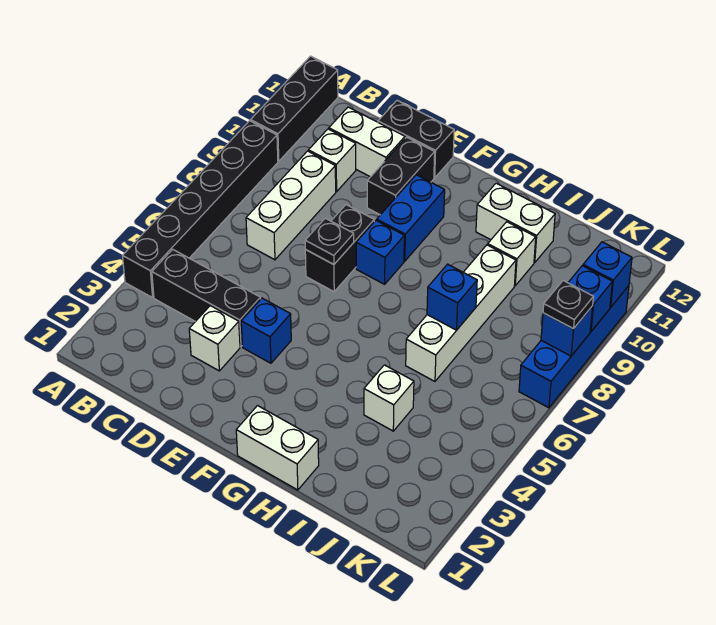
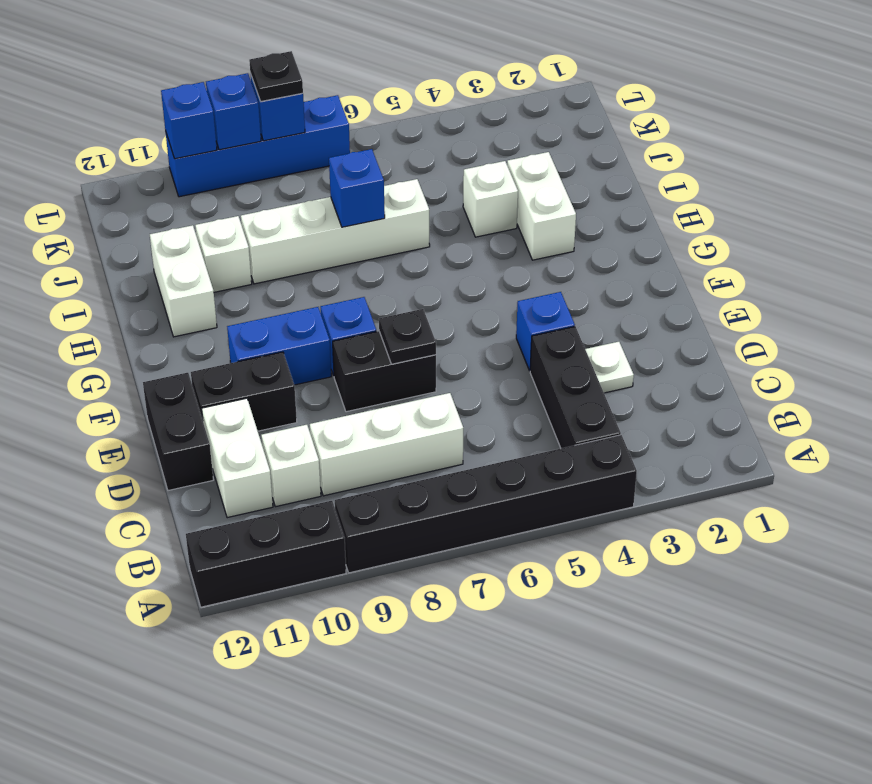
white 1x1 brick [189,306,240,371] -> white 1x1 plate [585,342,634,393]
white 1x2 brick [236,406,319,490] -> white 1x2 brick moved to [507,152,576,260]

